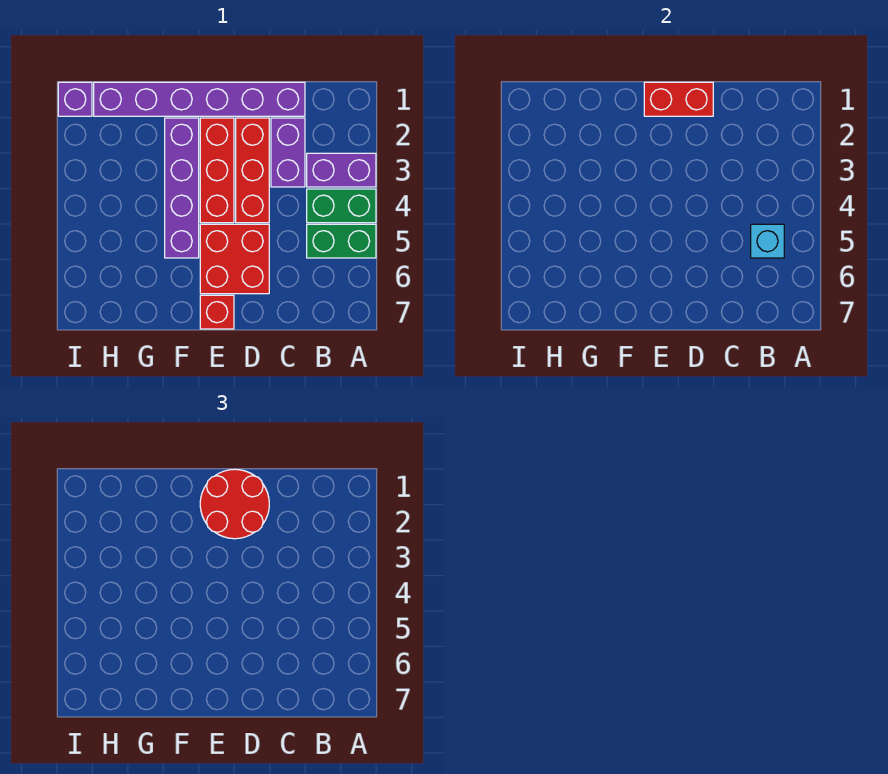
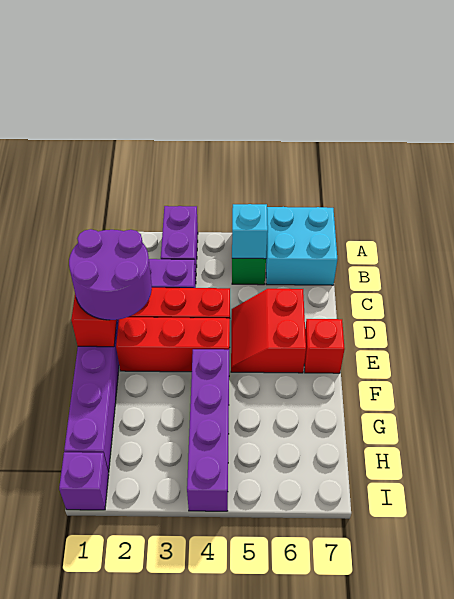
green 1x2 brick [307,189,376,223] -> none
none -> cyan 2x2 brick [266,207,337,285]
red 2x2 round brick [200,469,269,539] -> purple 2x2 round brick [69,229,152,320]
red 2x2 brick [200,224,269,294] -> red 2x2 slope [231,289,306,373]
purple 1x4 brick [165,118,199,258] -> purple 1x4 brick turned to [187,349,229,511]

